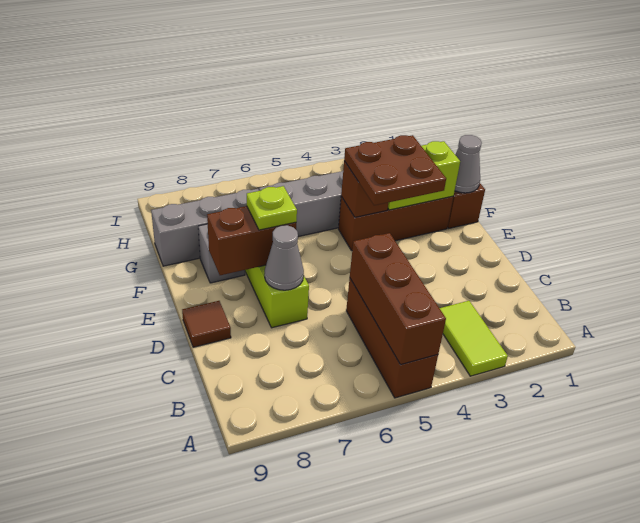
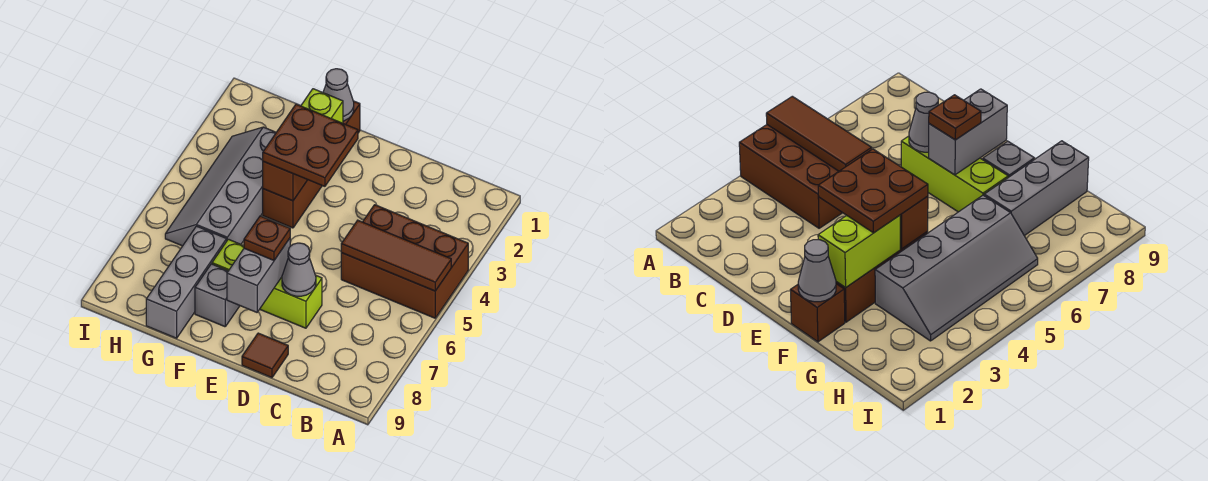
lime 1x2 tile [440,301,508,376] -> none
brown 1x3 brick [346,279,438,398] -> brown 2x3 brick [341,205,468,318]
brown 1x3 brick [350,233,446,365] -> brown 1x3 tile [341,220,451,291]
brown 1x2 brick [207,206,296,275] -> grey 1x2 brick [227,238,290,312]
lime 1x1 plate [247,186,297,230] -> brown 1x1 plate [244,216,290,260]

